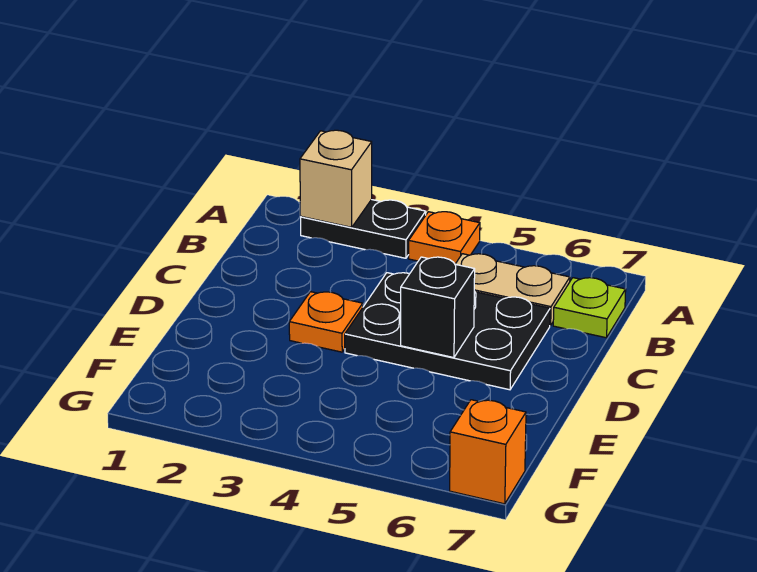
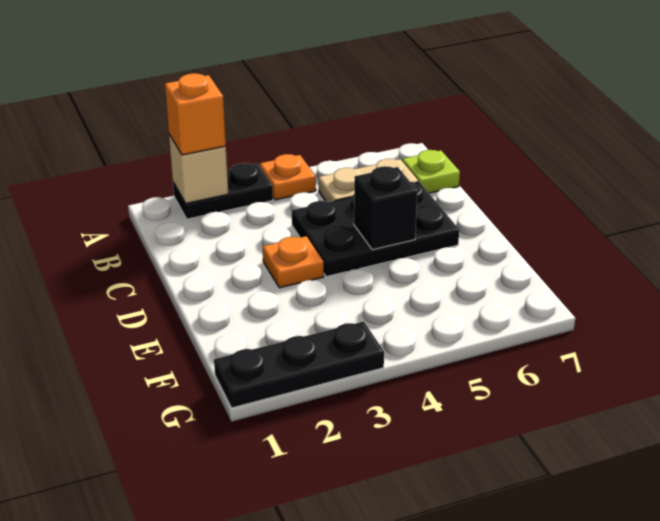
none -> black 1x3 plate [214,321,384,408]
orange 1x1 brick [450,400,526,504] -> orange 1x1 brick moved to [165,73,226,155]

